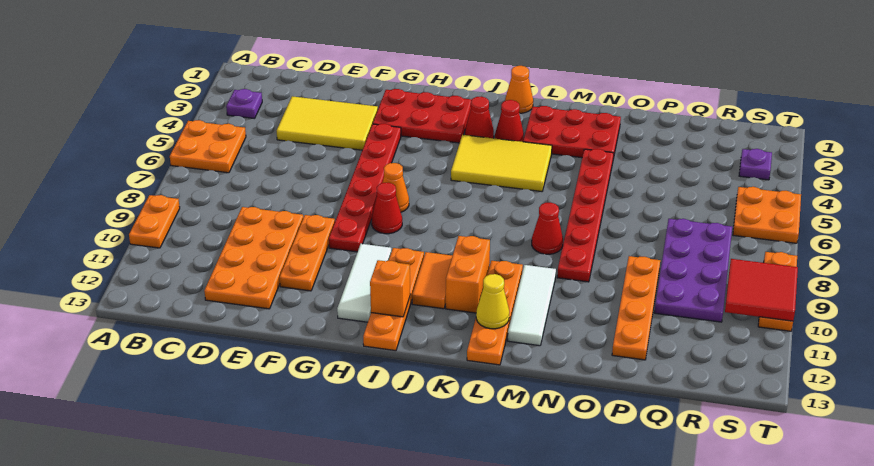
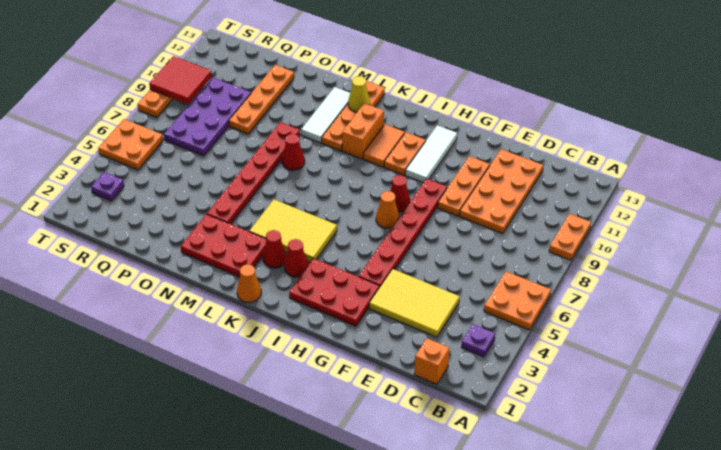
orange 1x4 plate [363,248,424,351] -> orange 1x2 plate [384,132,426,175]
orange 1x1 brick [370,260,410,317] -> orange 1x1 brick moved to [414,338,449,384]

